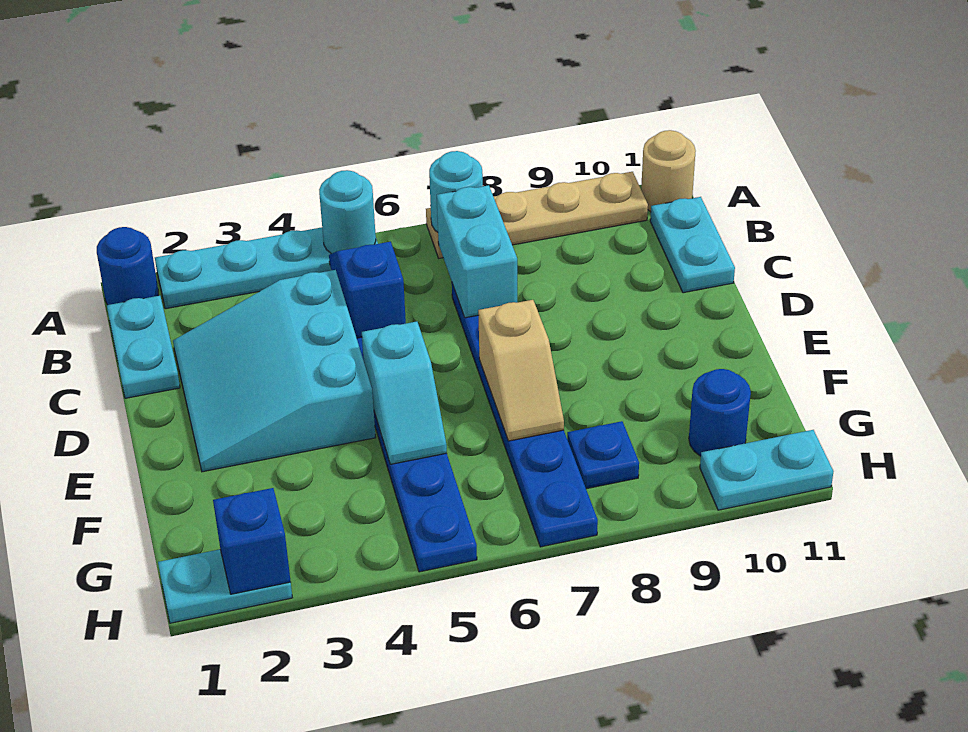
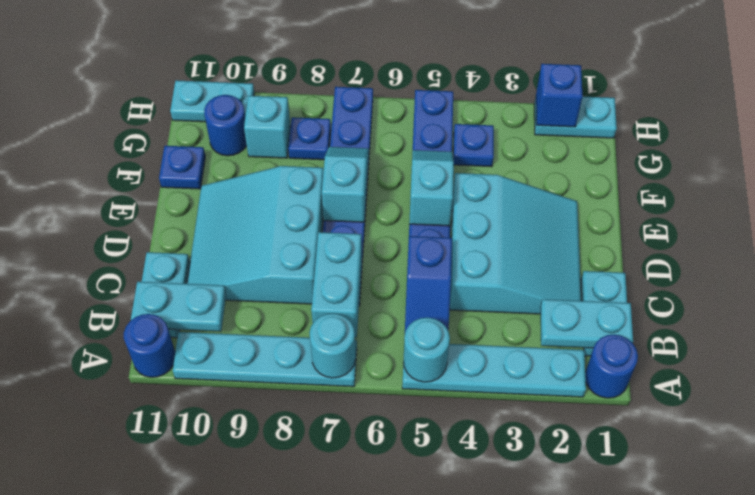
tan 1x4 plate [426,172,648,258] -> cyan 1x4 plate [173,332,357,387]
tan 1x1 round brick [641,130,696,212] -> blue 1x1 round brick [124,314,175,377]
none -> cyan 1x2 plate [540,299,633,348]
none -> cyan 1x2 plate [131,282,226,332]
none -> cyan 3x3 slope [187,166,323,304]
tan 1x2 slope [478,300,564,441] -> cyan 1x2 slope [322,147,369,222]
none -> blue 1x1 plate [159,146,205,189]
none -> blue 1x1 plate [453,124,494,167]
none -> cyan 1x1 brick [244,96,291,158]

